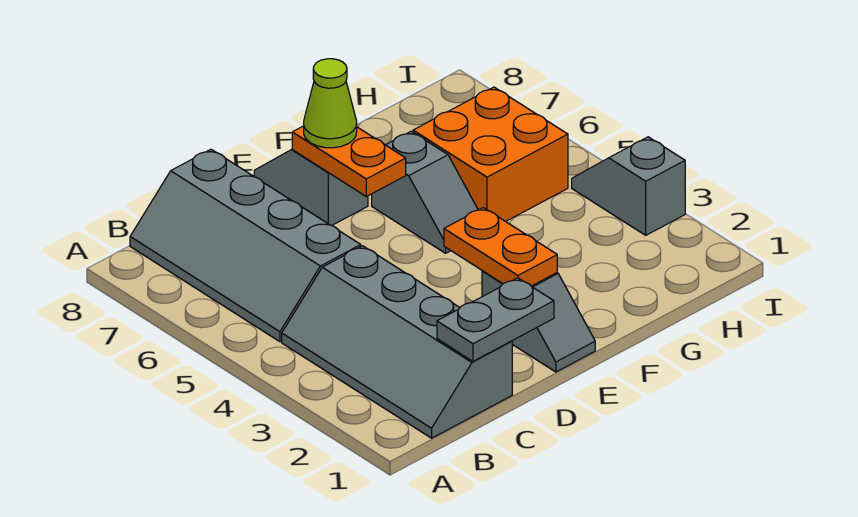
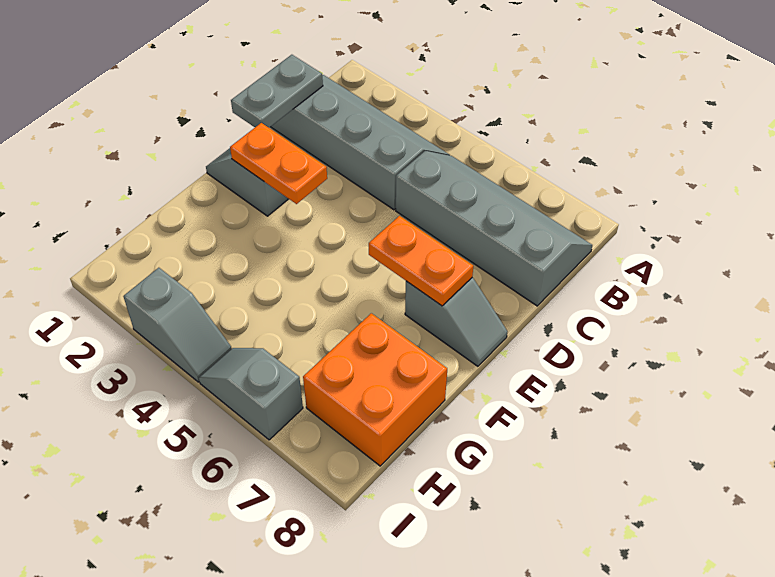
lime 1x1 cone [304,59,357,148] -> none
grey 1x2 slope [372,131,478,253] -> grey 1x2 slope moved to [199,348,303,440]
orange 2x2 brick [413,87,568,222] -> orange 2x2 brick moved to [303,313,447,466]

